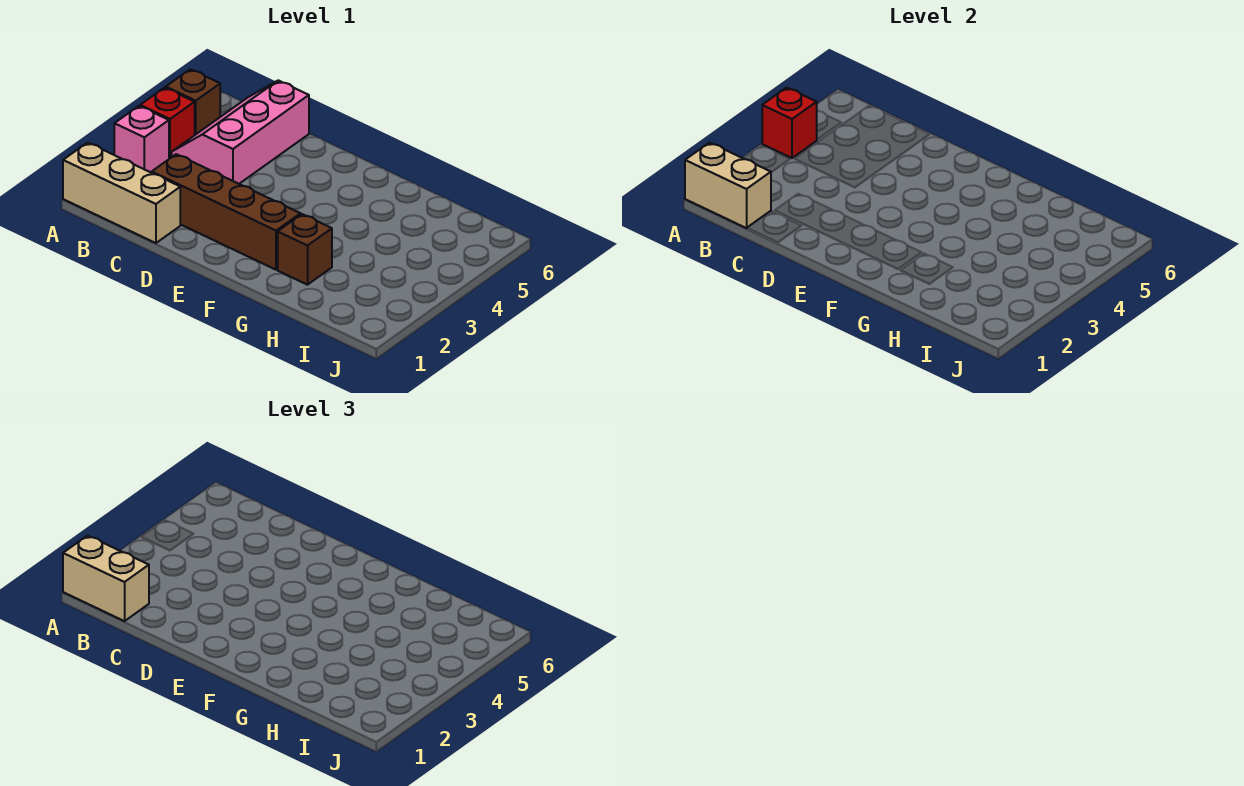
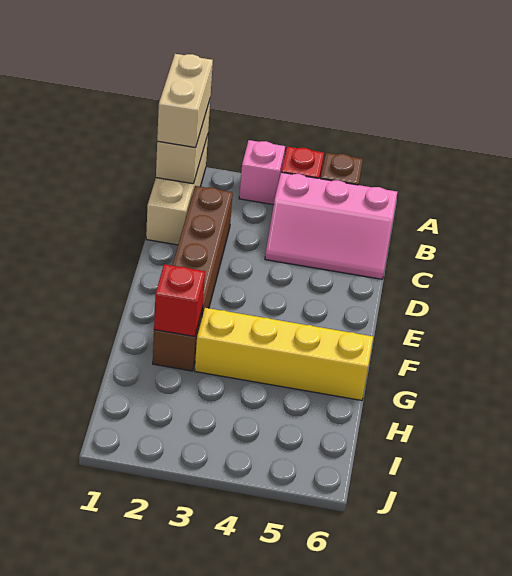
red 1x1 brick [762,88,817,158] -> red 1x1 brick moved to [154,264,205,337]
pink 2x3 slope [172,80,309,184] -> pink 2x3 slope turned to [265,172,397,279]
none -> yellow 1x4 brick [195,308,373,400]

